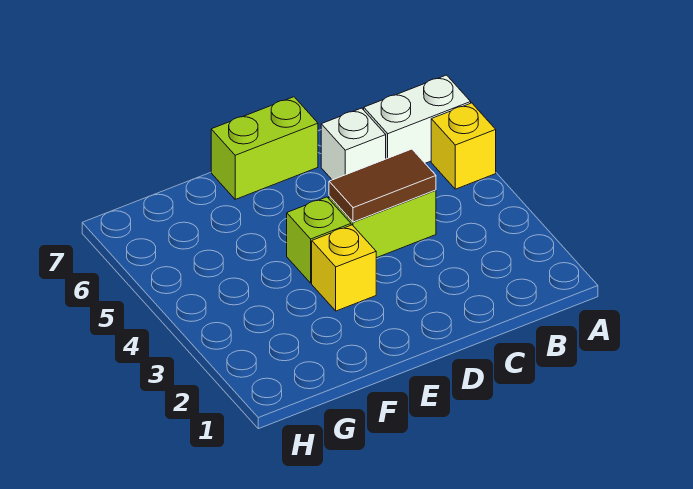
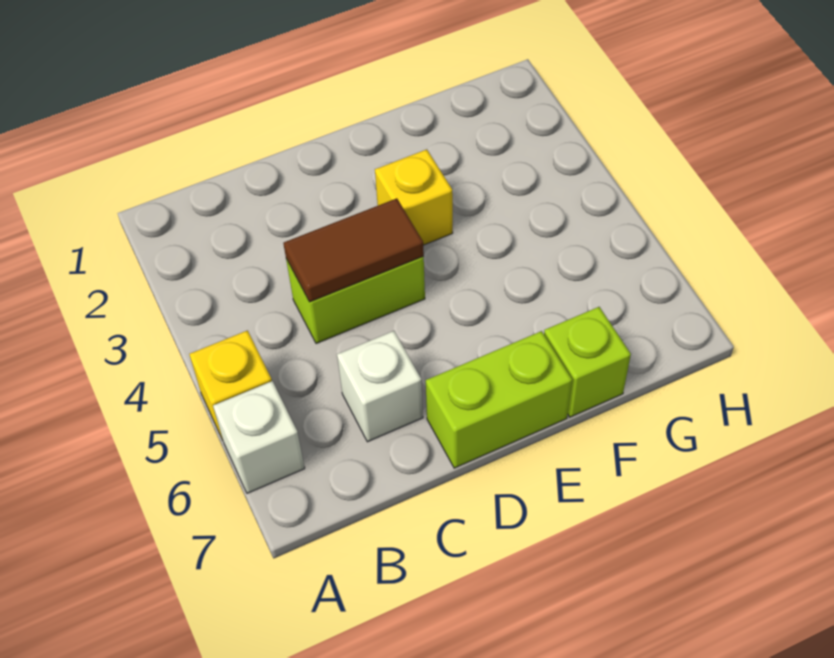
white 1x2 brick [364,75,471,163] -> white 1x1 brick [213,381,305,493]
lime 1x1 brick [287,197,351,283] -> lime 1x1 brick moved to [544,307,631,417]

